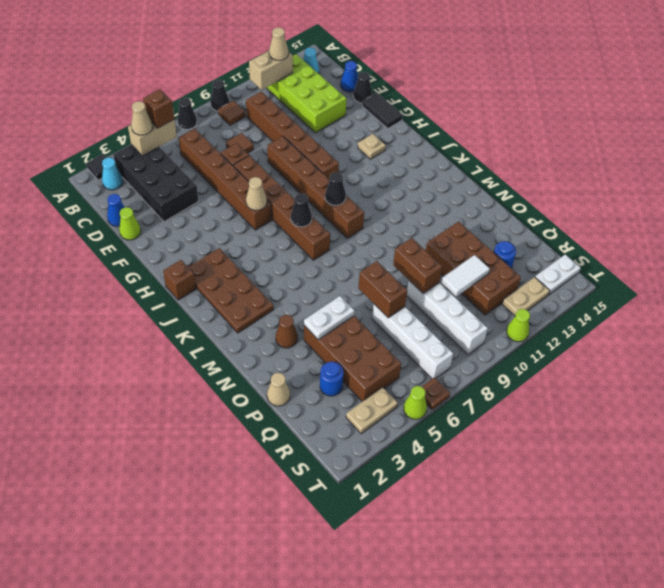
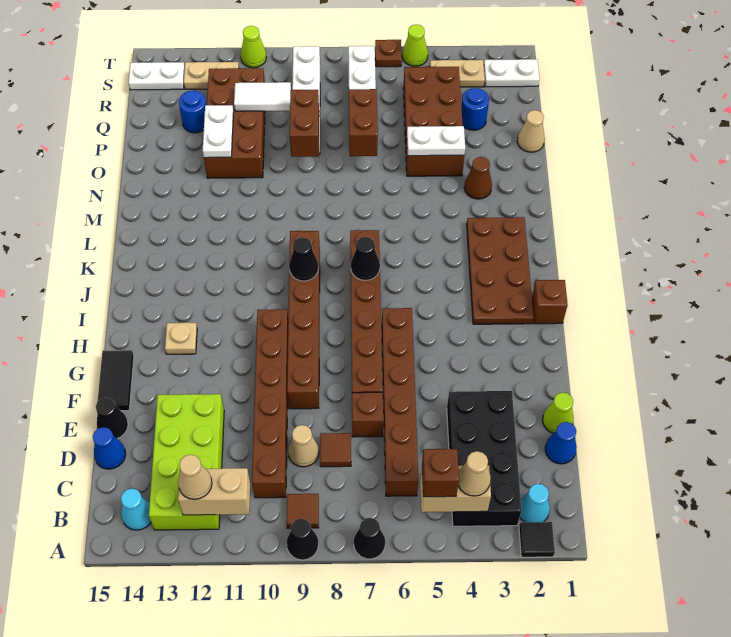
tan 1x1 cone [246,177,267,210] -> tan 1x1 cone moved to [288,425,319,467]
none -> white 1x2 plate [203,105,233,158]
none -> white 1x2 plate [484,59,540,87]

